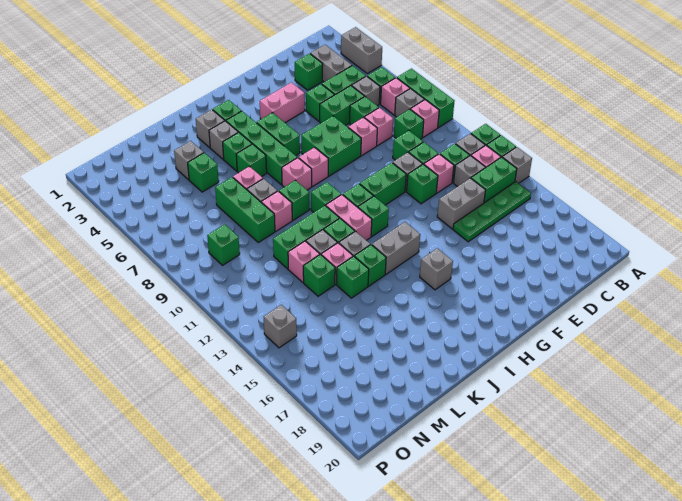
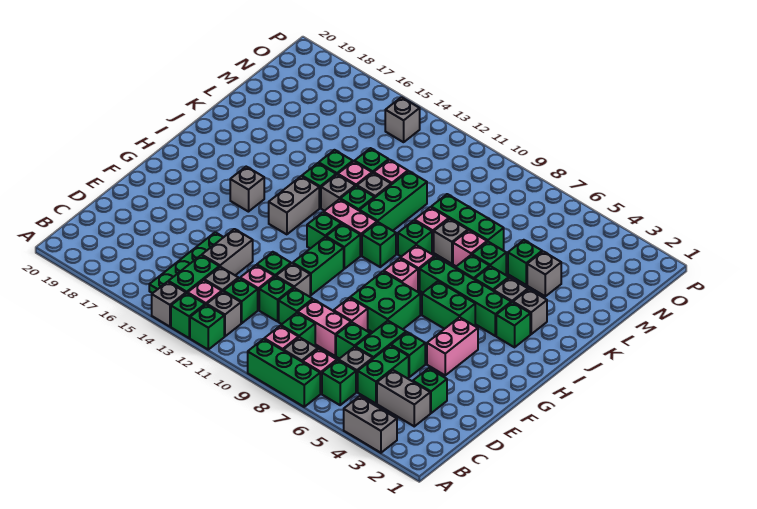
pink 1x1 brick [364,108,393,146] -> pink 1x2 brick [298,299,351,356]
green 1x1 brick [207,224,240,265] -> green 1x1 brick moved to [472,242,506,275]

